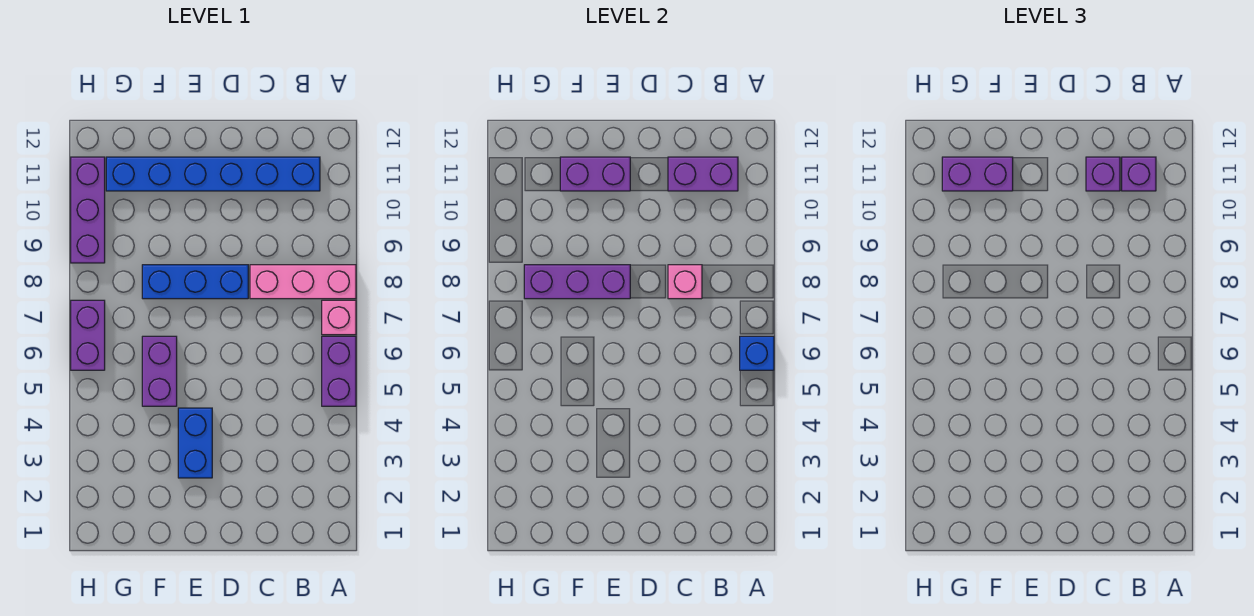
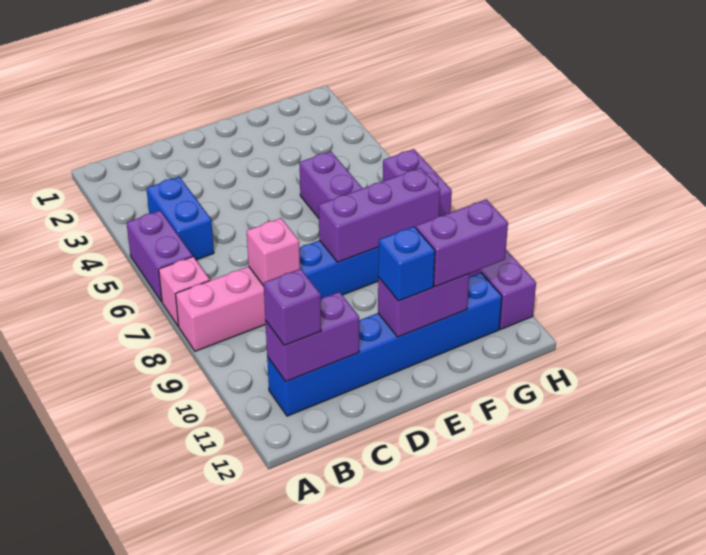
blue 1x1 brick [740,336,774,370] -> blue 1x1 brick moved to [378,227,435,301]
purple 1x1 brick [1086,157,1120,191] -> none
blue 1x2 brick [178,408,212,478] -> blue 1x2 brick moved to [147,177,214,260]

